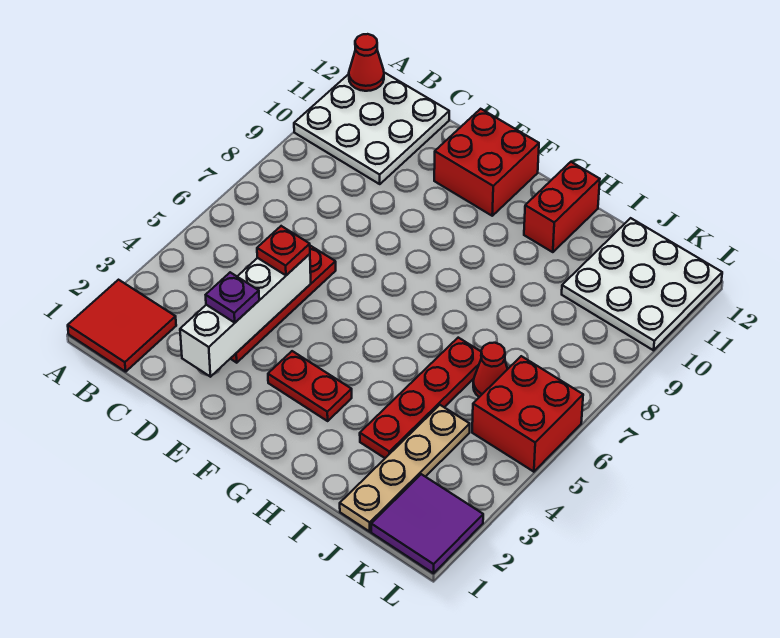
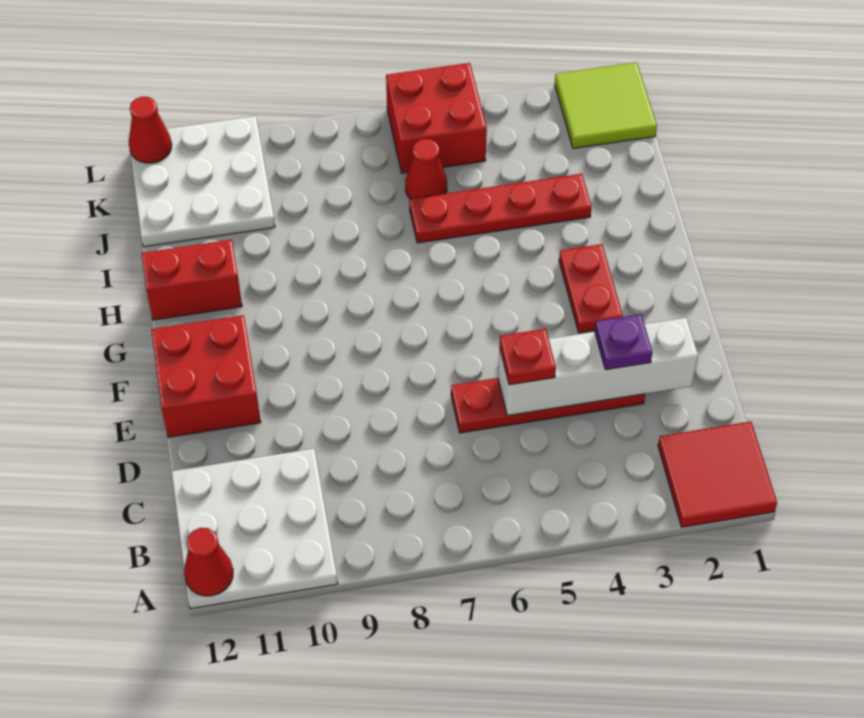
tan 1x4 plate [340,405,470,532] -> none
purple 2x2 tile [371,474,483,573] -> lime 2x2 tile [555,62,657,148]
none -> red 1x1 cone [129,97,172,163]

